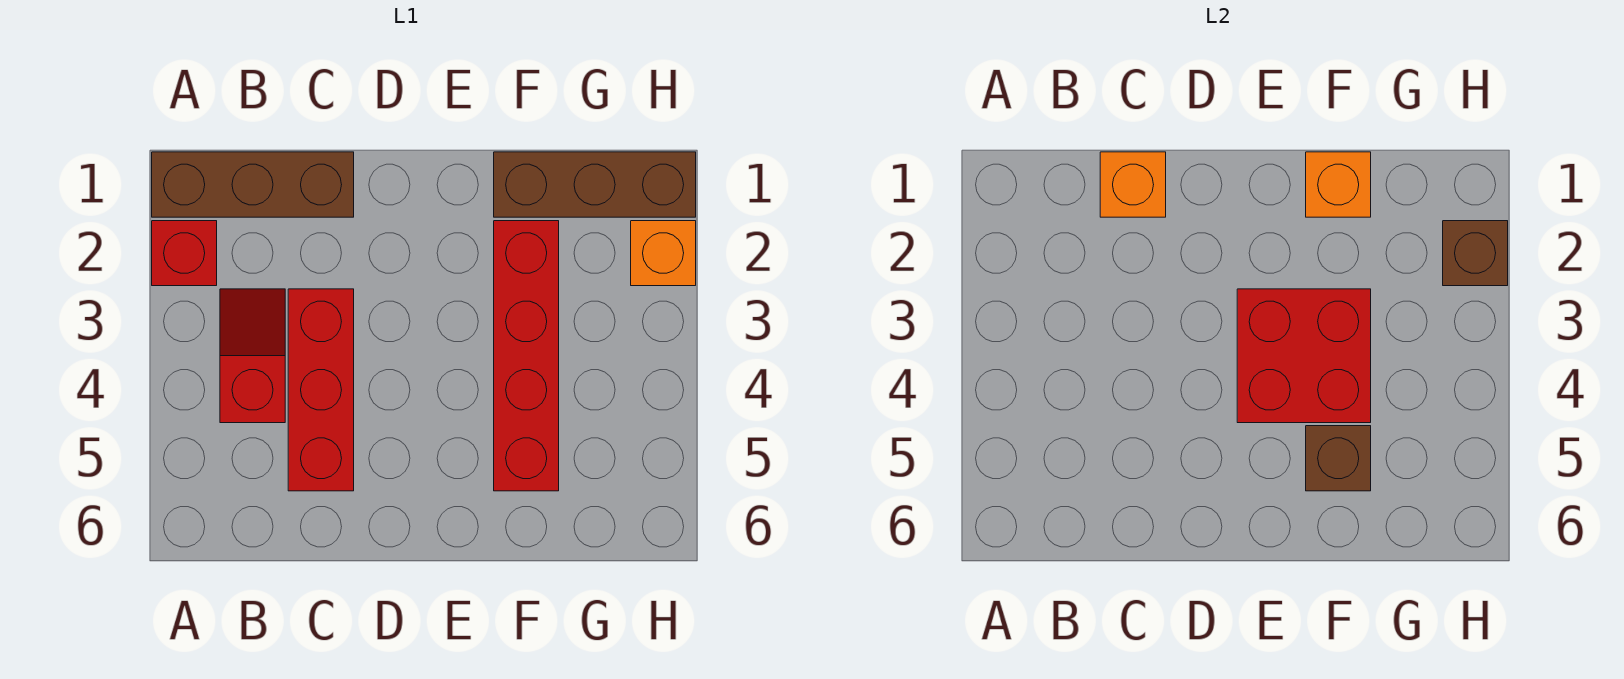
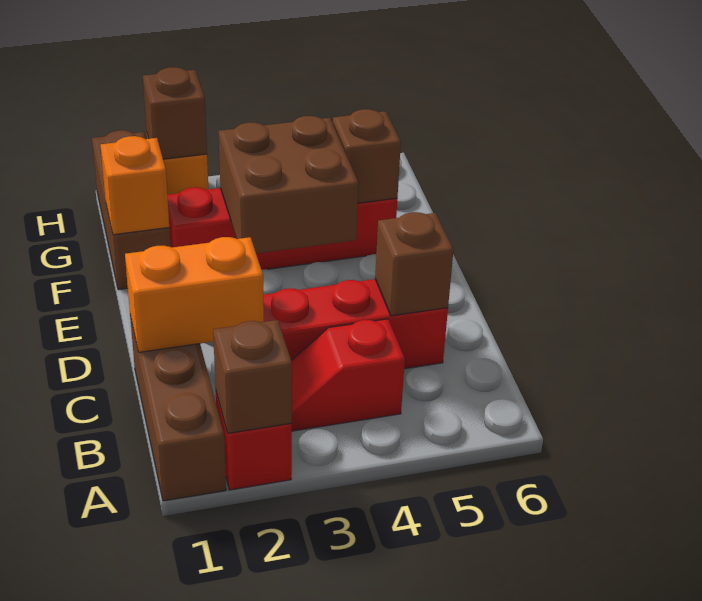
none -> brown 1x1 brick [213,320,292,433]
orange 1x1 brick [1100,152,1166,217] -> orange 1x2 brick [125,237,264,352]
none -> brown 1x1 brick [375,212,454,316]
red 2x2 brick [1237,289,1371,423] -> brown 2x2 brick [219,116,359,254]

